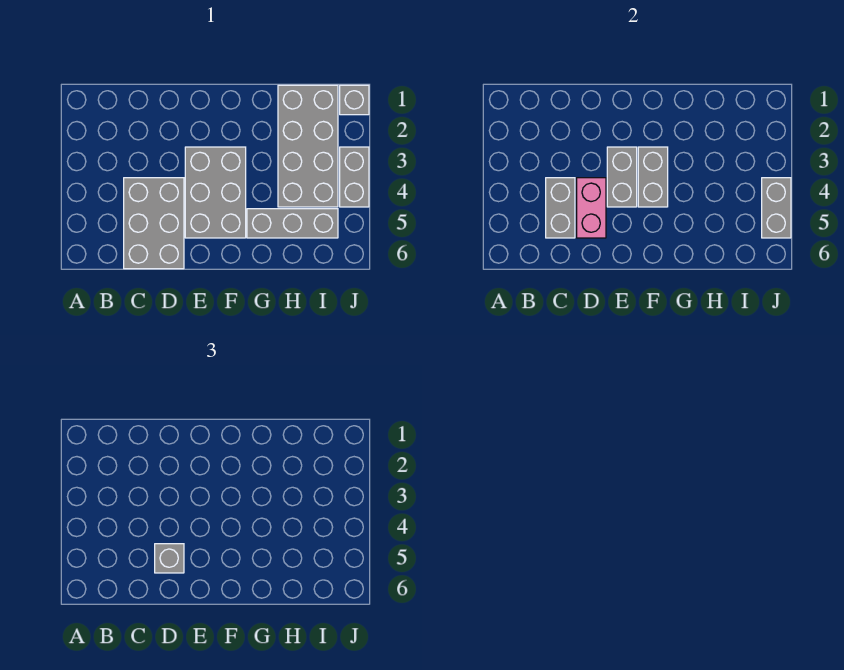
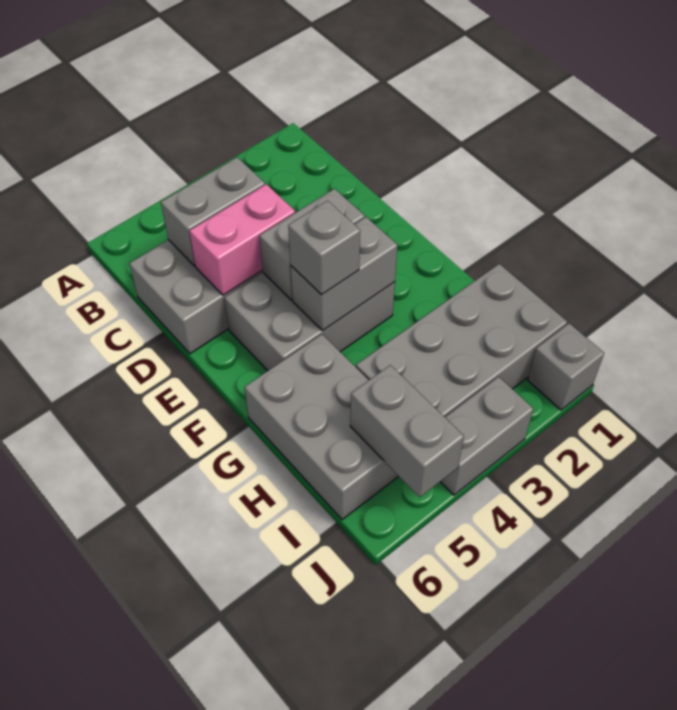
grey 1x1 brick [155,544,184,573] -> grey 1x1 brick moved to [288,201,360,294]
grey 1x3 brick [247,209,338,238] -> grey 2x3 brick [244,334,399,520]
grey 1x2 brick [762,178,791,238] -> grey 1x2 brick turned to [350,365,464,497]

